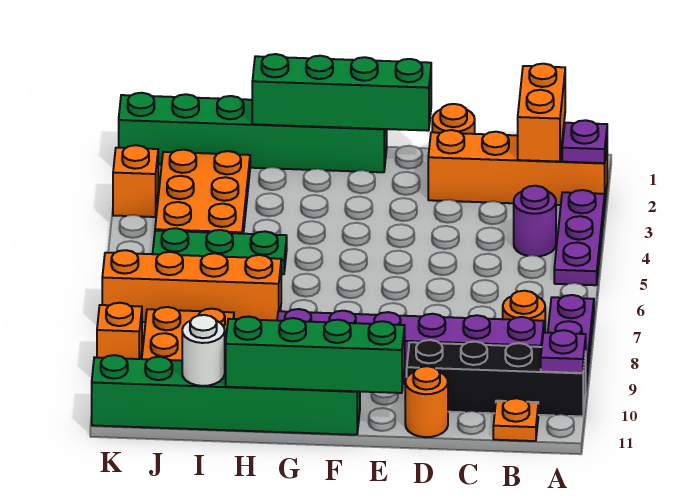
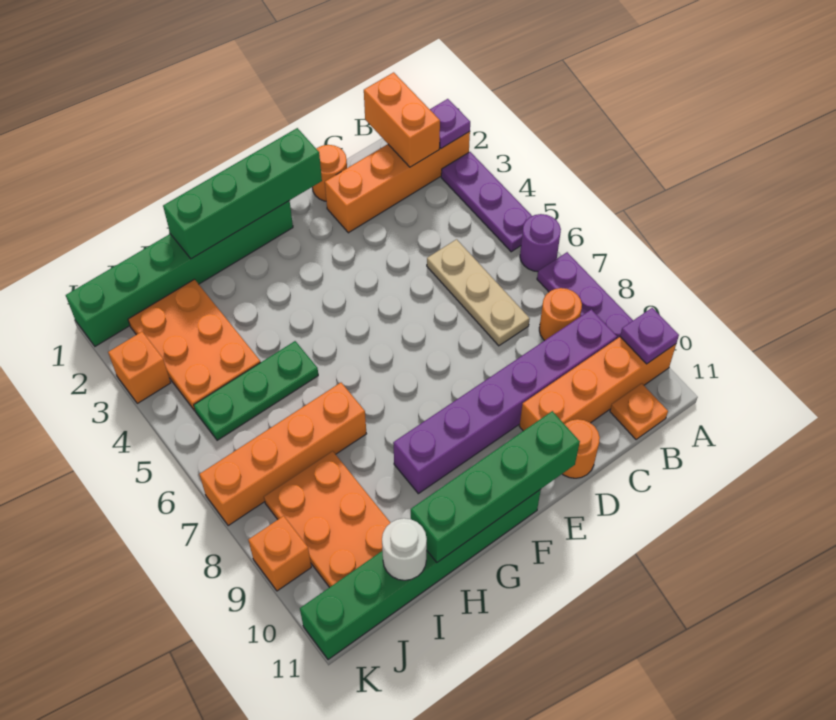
black 1x4 brick [407,340,586,416] -> orange 1x4 brick [519,337,676,431]
purple 1x1 round brick [514,186,556,256] -> purple 1x1 round brick moved to [520,214,561,272]
none -> tan 1x3 plate [427,239,530,346]

